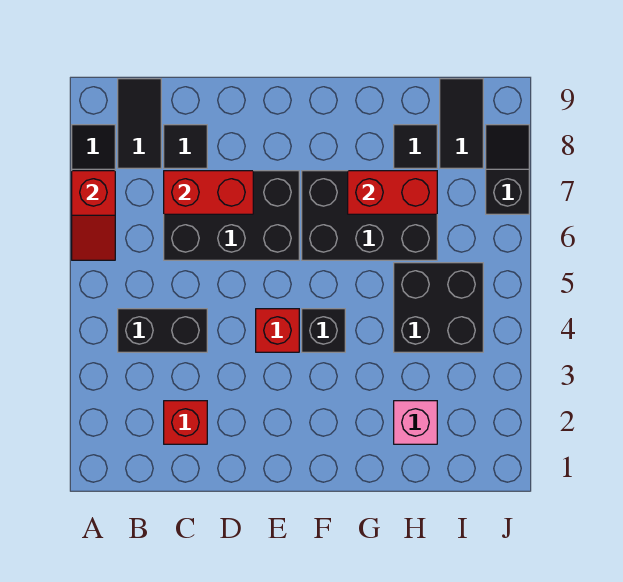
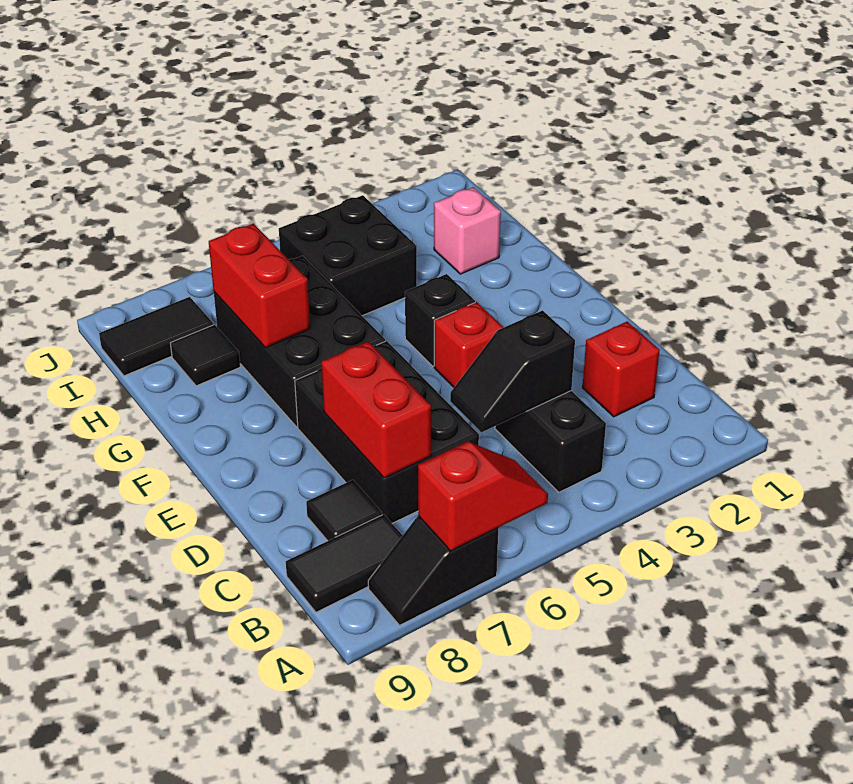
black 1x2 slope [486,125,529,214] -> black 1x2 slope moved to [450,310,575,432]

